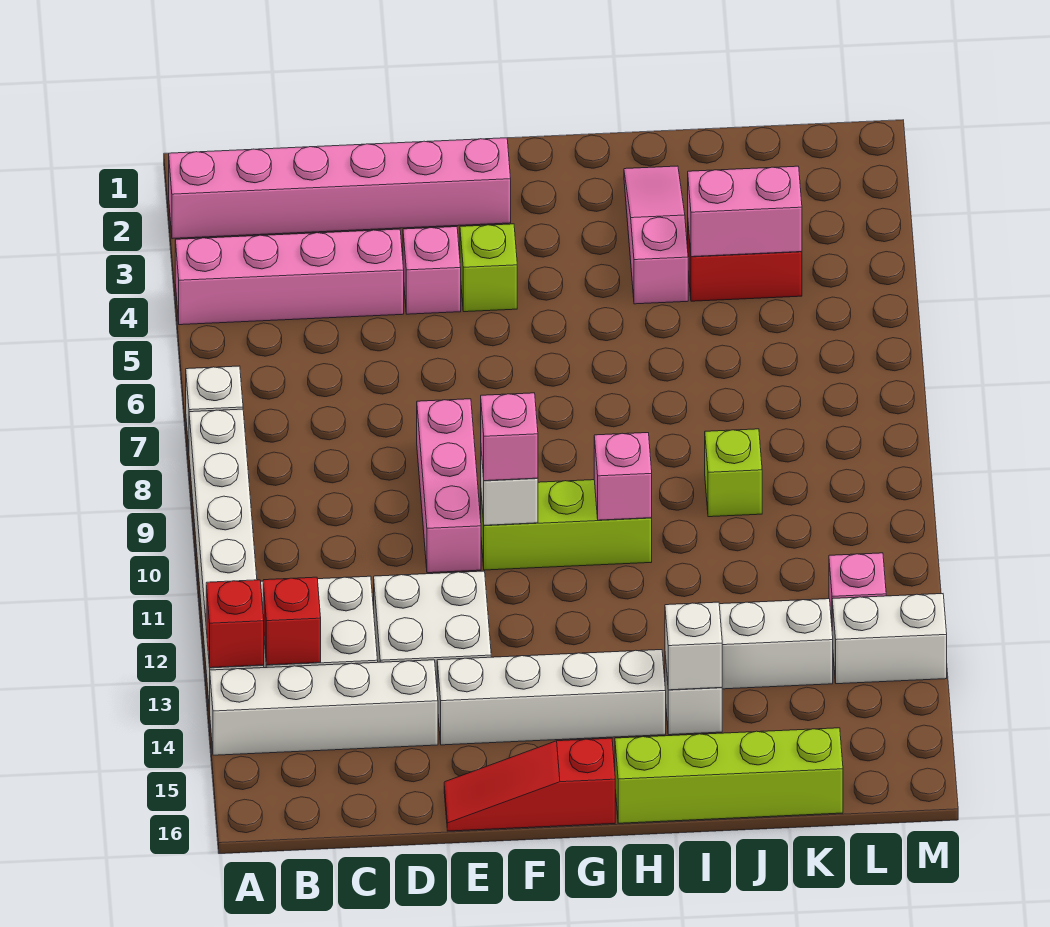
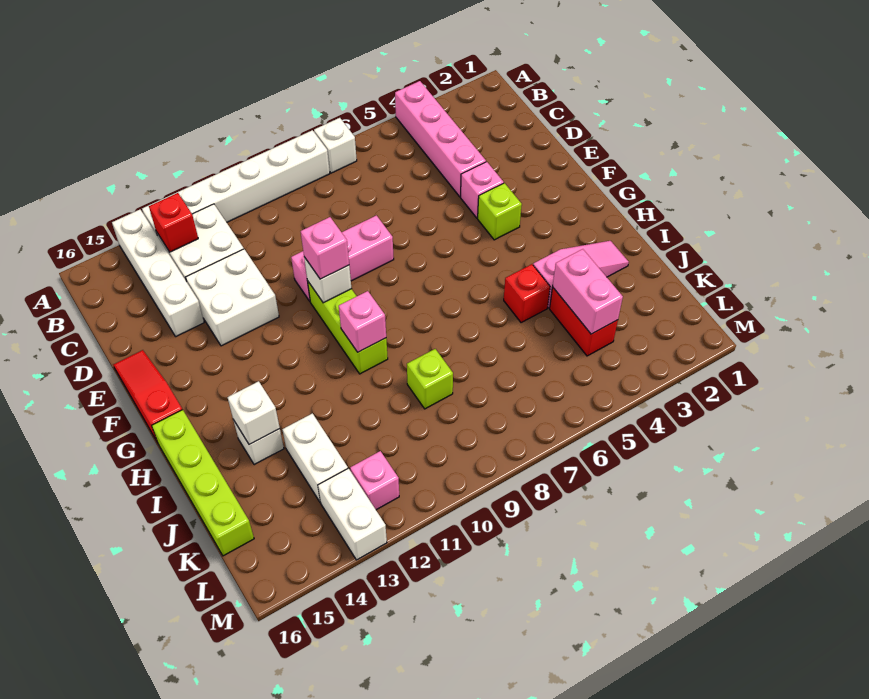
pink 1x6 brick [169,138,511,239] -> none
red 1x1 brick [206,580,264,668] -> red 1x1 brick moved to [504,264,550,323]
white 1x4 brick [437,650,666,745] -> none

